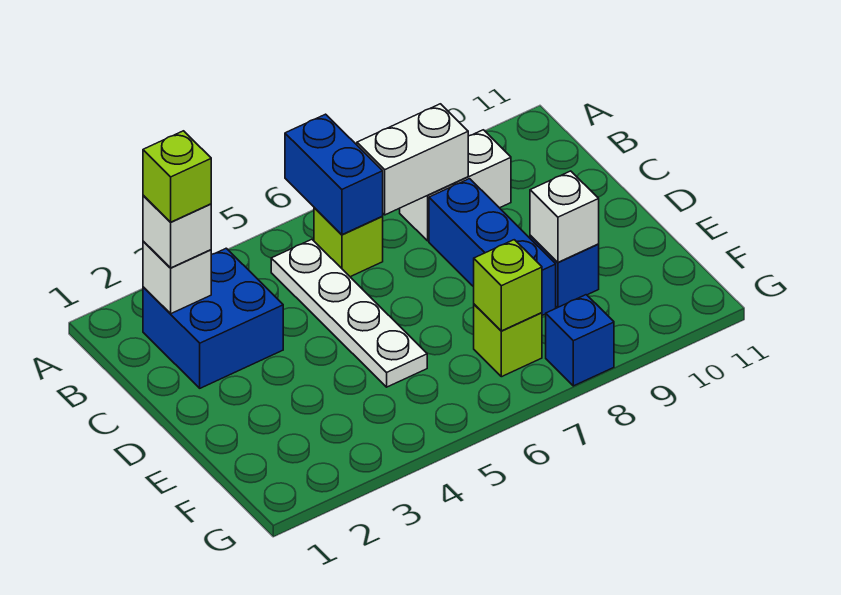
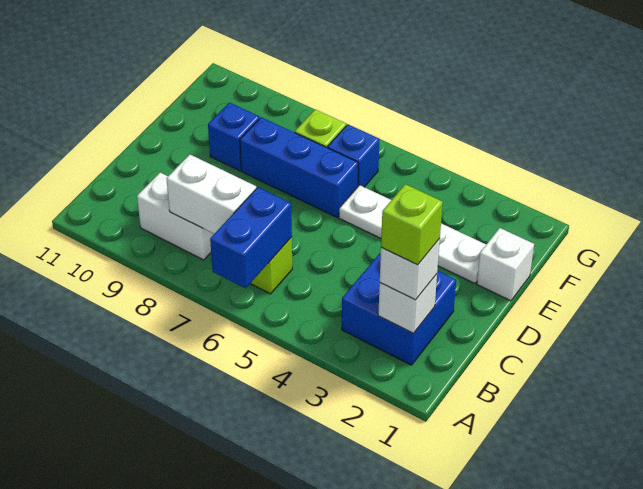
white 1x4 plate [271,239,427,387] -> white 1x4 plate turned to [339,185,486,283]
blue 1x3 brick [429,179,556,315] -> blue 1x3 brick turned to [240,117,358,218]
white 1x1 brick [530,171,599,262] -> white 1x1 brick moved to [477,228,534,301]
lime 1x1 brick [474,240,542,331] -> none
blue 1x1 brick [546,295,614,386] -> blue 1x1 brick moved to [328,124,379,187]

